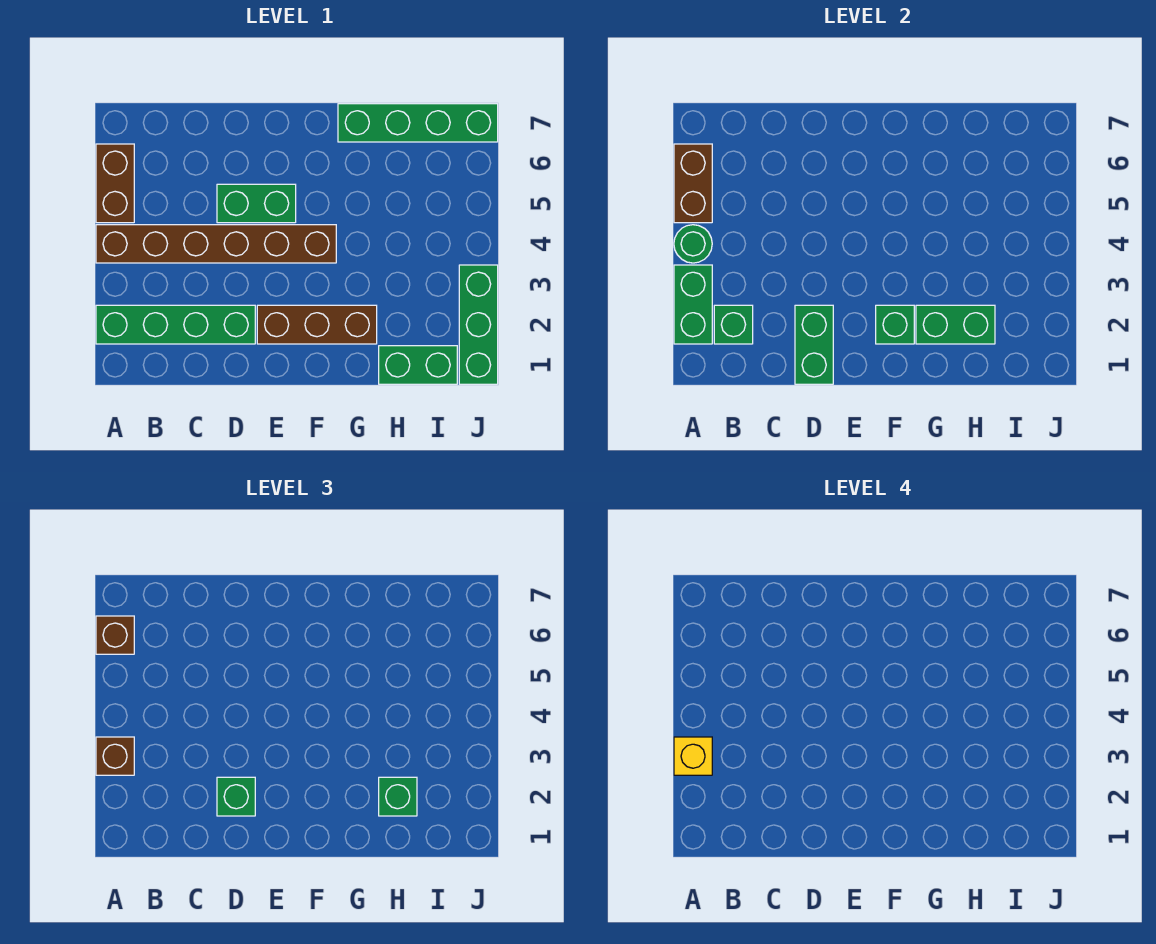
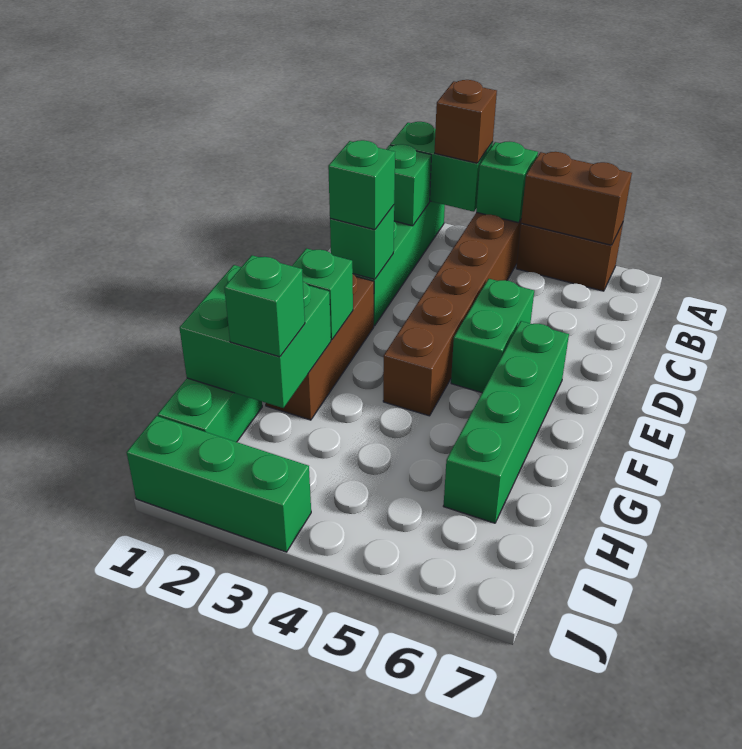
yellow 1x1 brick [674,737,712,775] -> none
green 1x1 round brick [674,225,712,263] -> green 1x1 brick [476,142,538,223]
brown 1x1 brick [96,616,134,654] -> none
green 1x2 brick [795,305,833,384] -> green 1x1 brick [330,205,394,279]
green 1x2 brick [916,305,995,344] -> green 2x2 brick [180,265,331,408]
green 1x4 brick [338,104,498,142] -> green 1x4 brick moved to [444,321,569,523]

